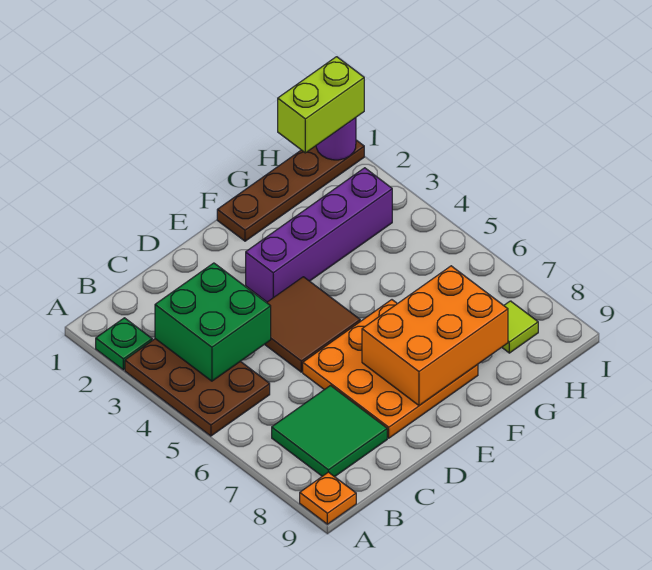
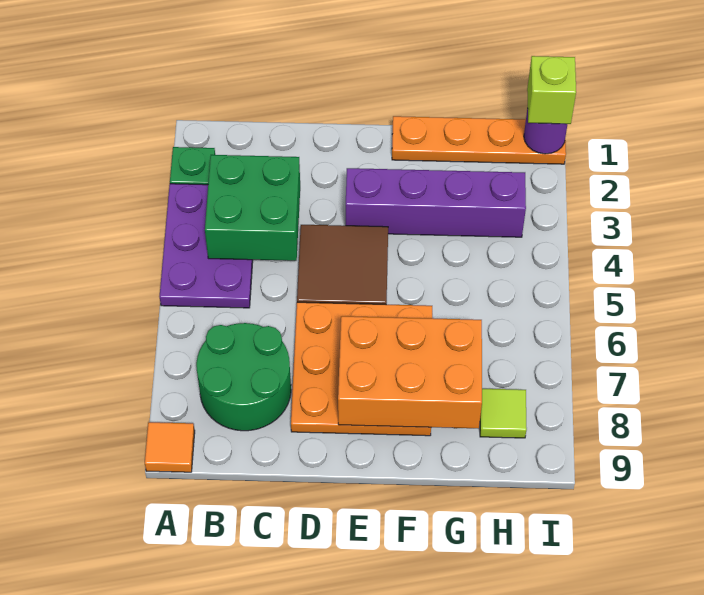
brown 2x3 plate [125,339,270,436] -> purple 2x3 plate [159,184,253,308]
orange 1x1 plate [300,472,356,524] -> orange 1x1 tile [145,422,195,472]
green 2x2 tile [272,386,387,477] -> green 2x2 round brick [196,323,291,431]
brown 1x4 plate [217,140,364,241] -> orange 1x4 plate [392,116,566,164]
lime 1x2 brick [278,57,364,153] -> lime 1x1 brick [527,56,576,124]

